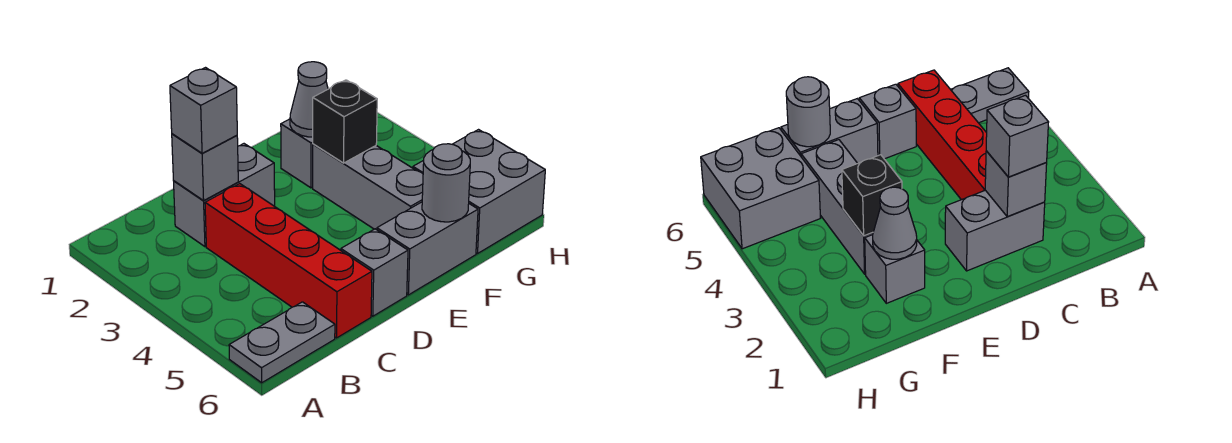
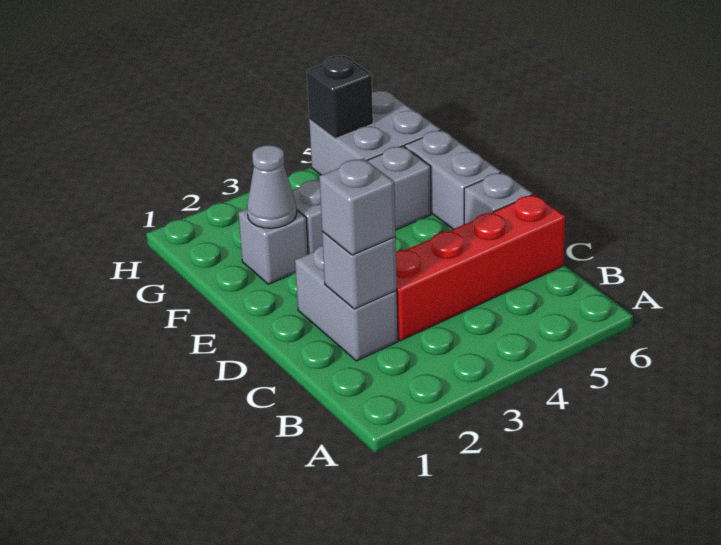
grey 1x2 plate [229,302,335,383] -> none
black 1x1 brick [313,80,377,163] -> black 1x1 brick moved to [307,56,373,139]
grey 1x1 round brick [422,144,470,222] -> none

